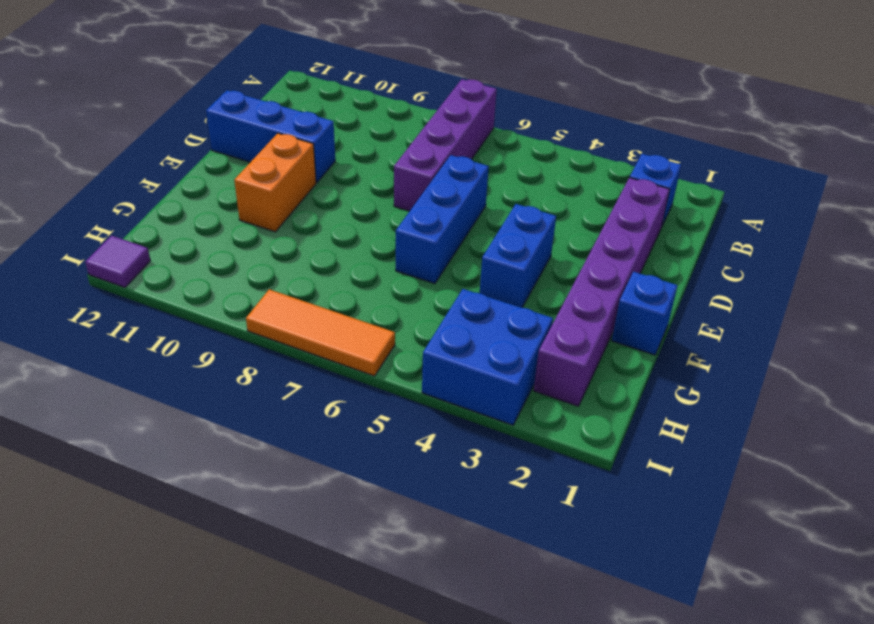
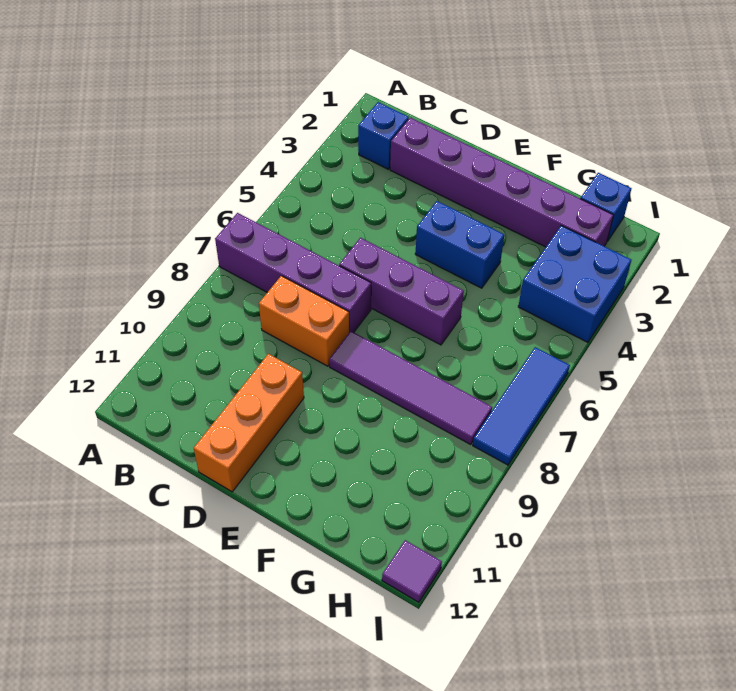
blue 1x3 brick [396,155,489,284] -> purple 1x3 brick [339,238,464,345]
blue 1x3 brick [206,90,335,183] -> orange 1x3 brick [194,354,304,492]
none -> purple 1x4 tile [329,331,492,445]
orange 1x2 brick [234,133,316,232] -> orange 1x2 brick moved to [259,276,349,366]
blue 1x1 brick [612,272,678,355] -> blue 1x1 brick moved to [580,173,632,241]
orange 1x3 tile [246,289,395,376] -> blue 1x3 tile [473,347,570,465]

